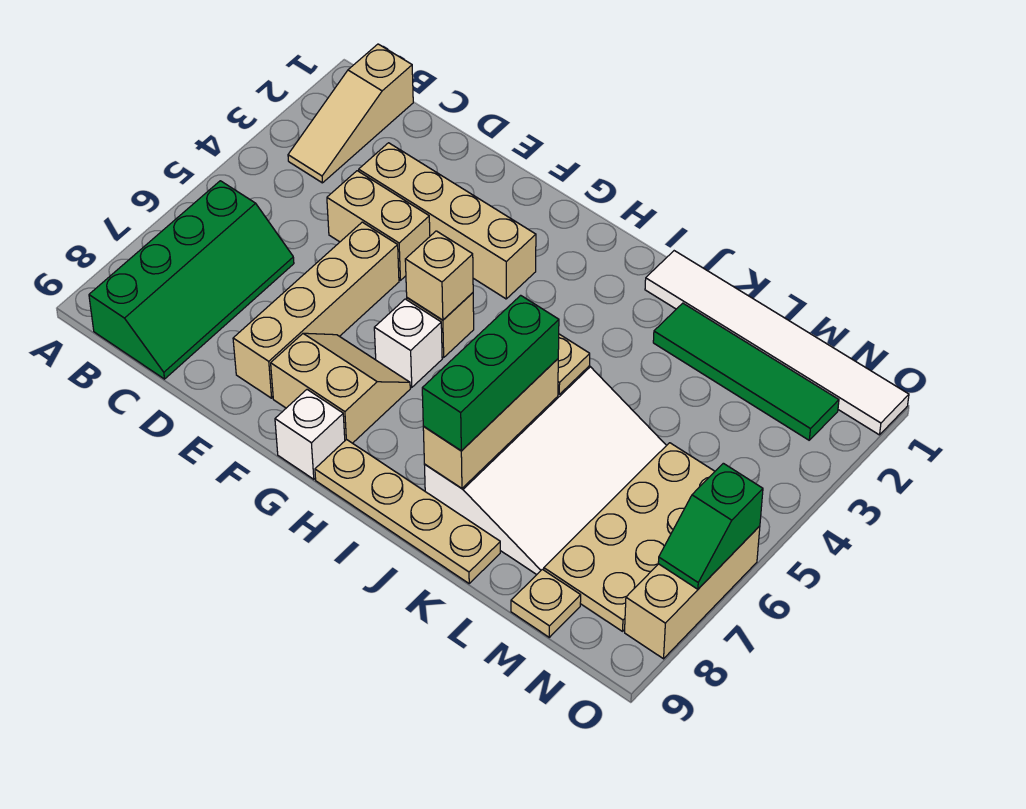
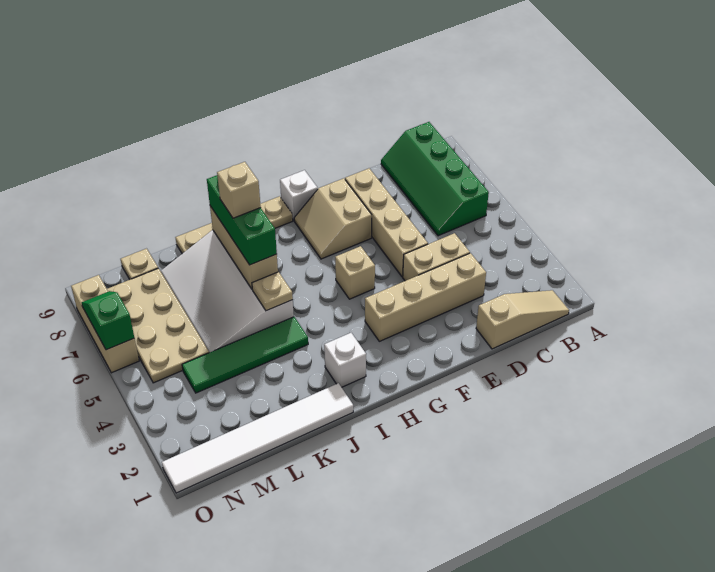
tan 1x3 slope [288,44,413,183] -> tan 1x3 slope turned to [476,290,569,349]
tan 2x2 slope [271,333,410,443] -> tan 2x2 slope turned to [294,178,372,259]
tan 1x1 brick [405,231,473,320] -> tan 1x1 brick moved to [217,162,261,218]
white 1x1 brick [374,299,442,387] -> white 1x1 brick moved to [324,333,366,387]
green 1x4 tile [653,303,839,440] -> green 1x4 tile moved to [182,317,308,393]

